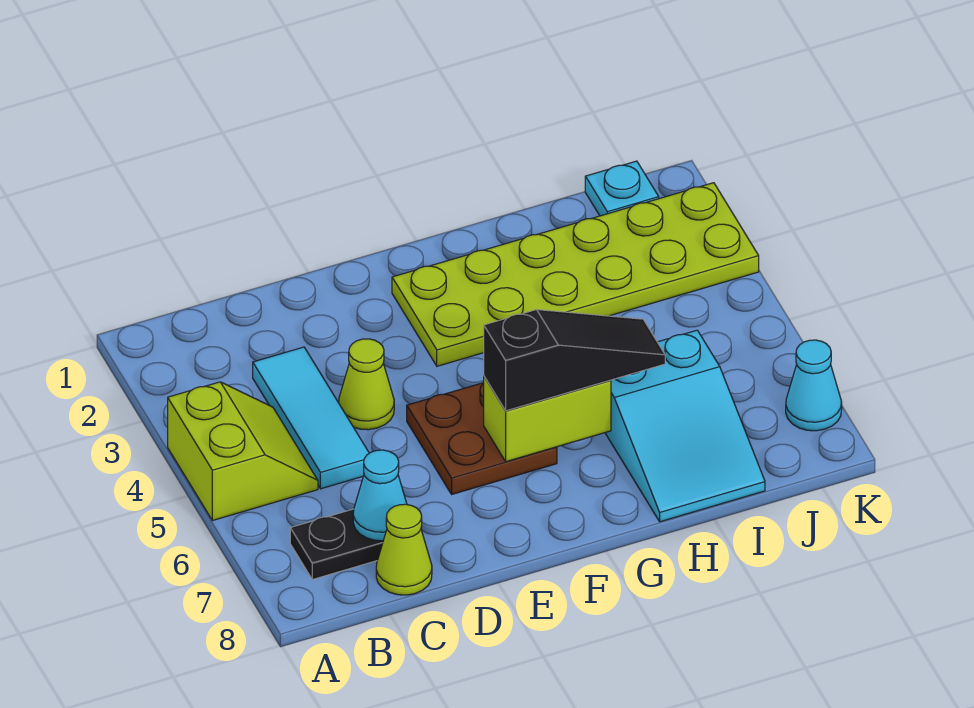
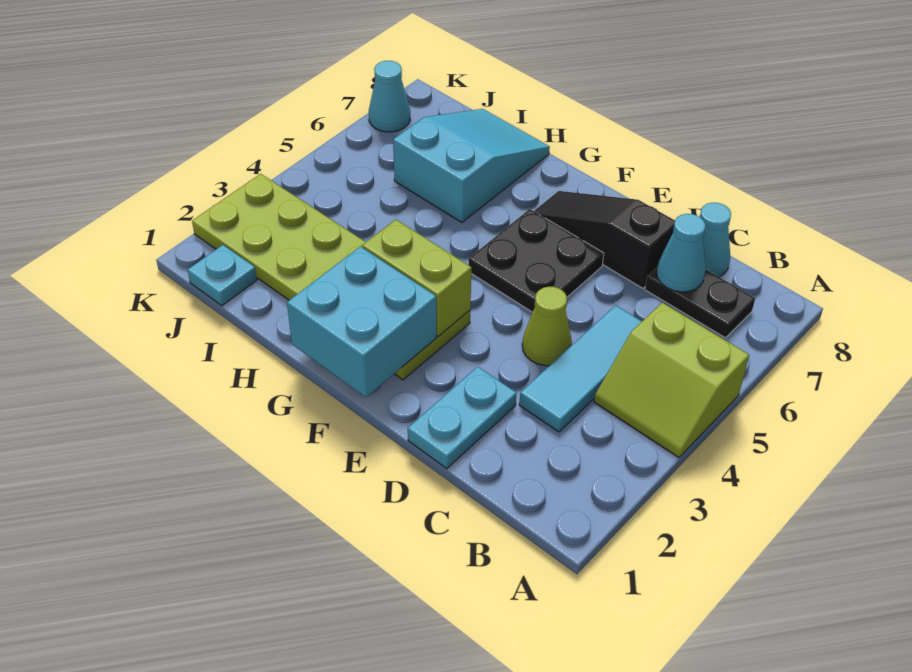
lime 2x2 slope [168,382,318,521] -> lime 2x2 slope turned to [594,303,749,457]
lime 1x1 cone [376,504,432,595] -> cyan 1x1 cone [700,203,731,277]
none -> cyan 1x2 plate [408,367,517,469]
brown 2x2 plate [407,383,557,494] -> black 2x2 plate [469,209,604,312]
none -> cyan 2x2 brick [287,247,436,397]
lime 1x2 brick [484,377,611,462] -> lime 1x2 brick moved to [362,220,472,336]
black 1x3 slope [484,310,665,411] -> black 1x3 slope moved to [534,191,675,288]

